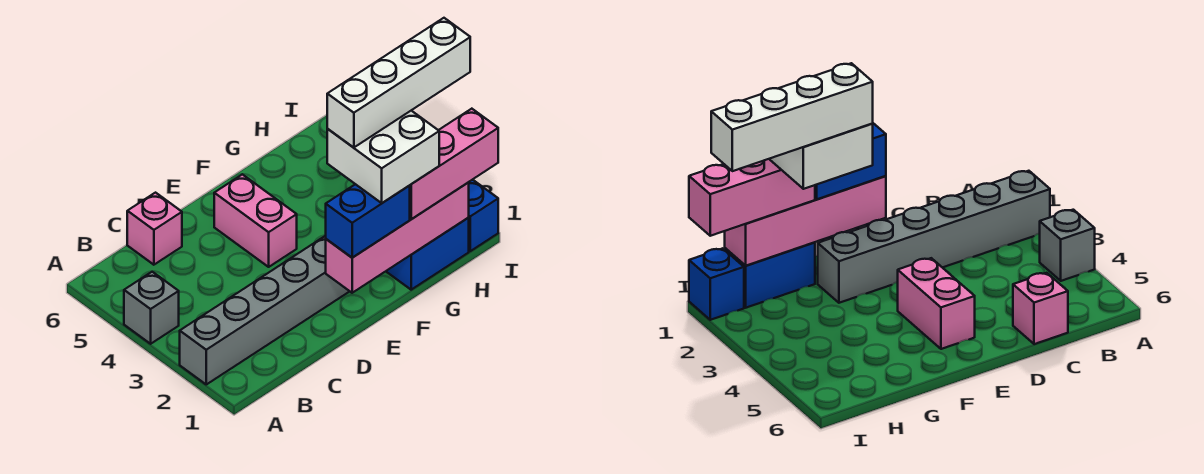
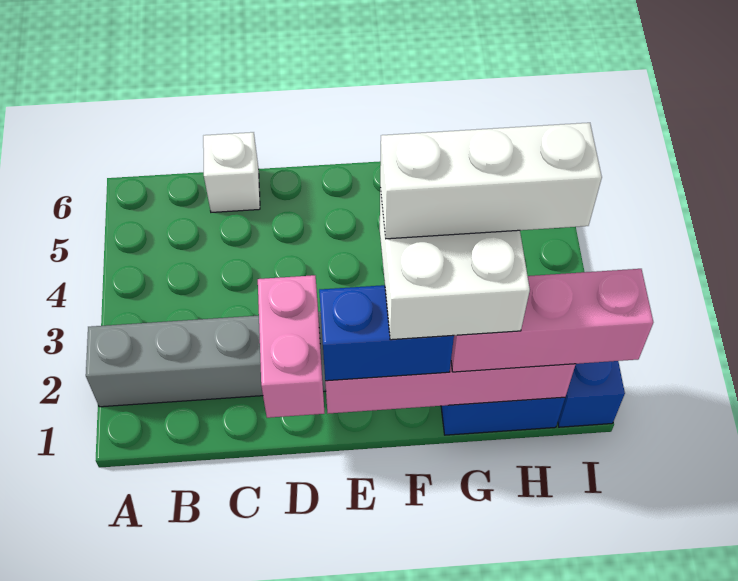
grey 1x1 brick [124,272,179,344] -> none
pink 1x1 brick [127,193,182,265] -> white 1x1 brick [203,132,260,212]
pink 1x2 brick [214,174,297,267] -> pink 1x2 brick moved to [258,275,324,418]
white 1x4 brick [327,18,470,148] -> white 1x3 brick [380,123,602,239]

